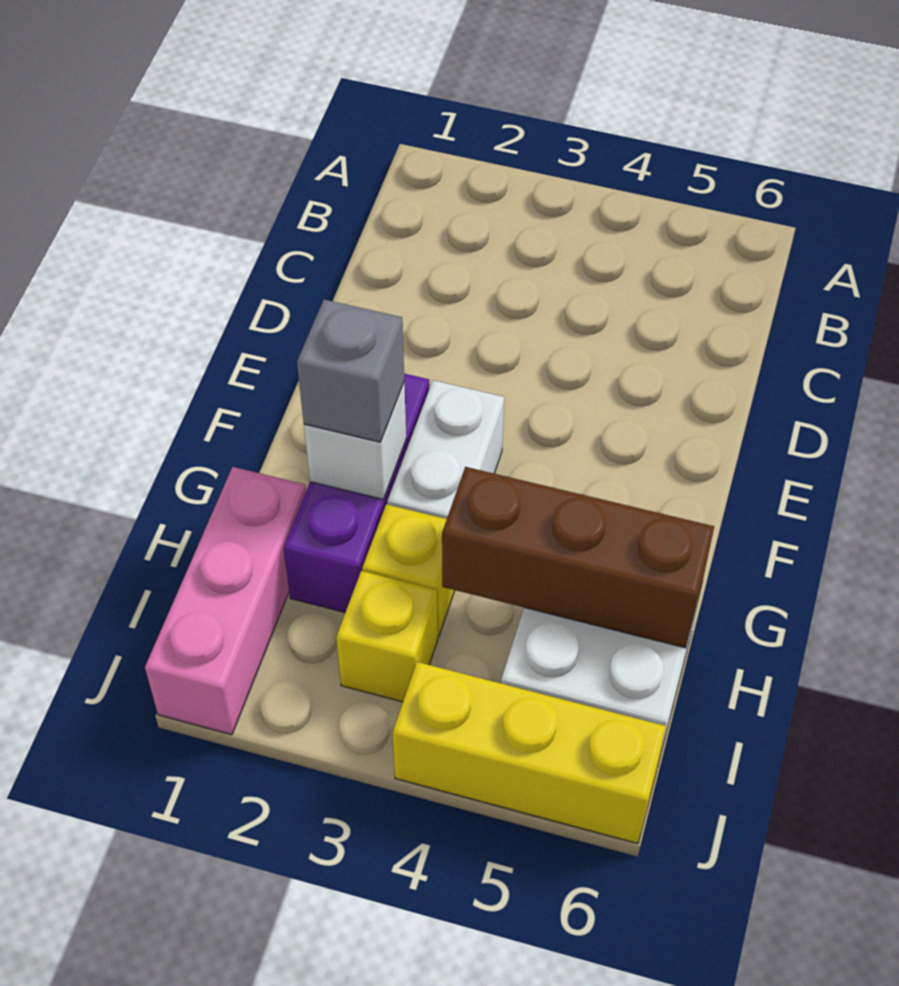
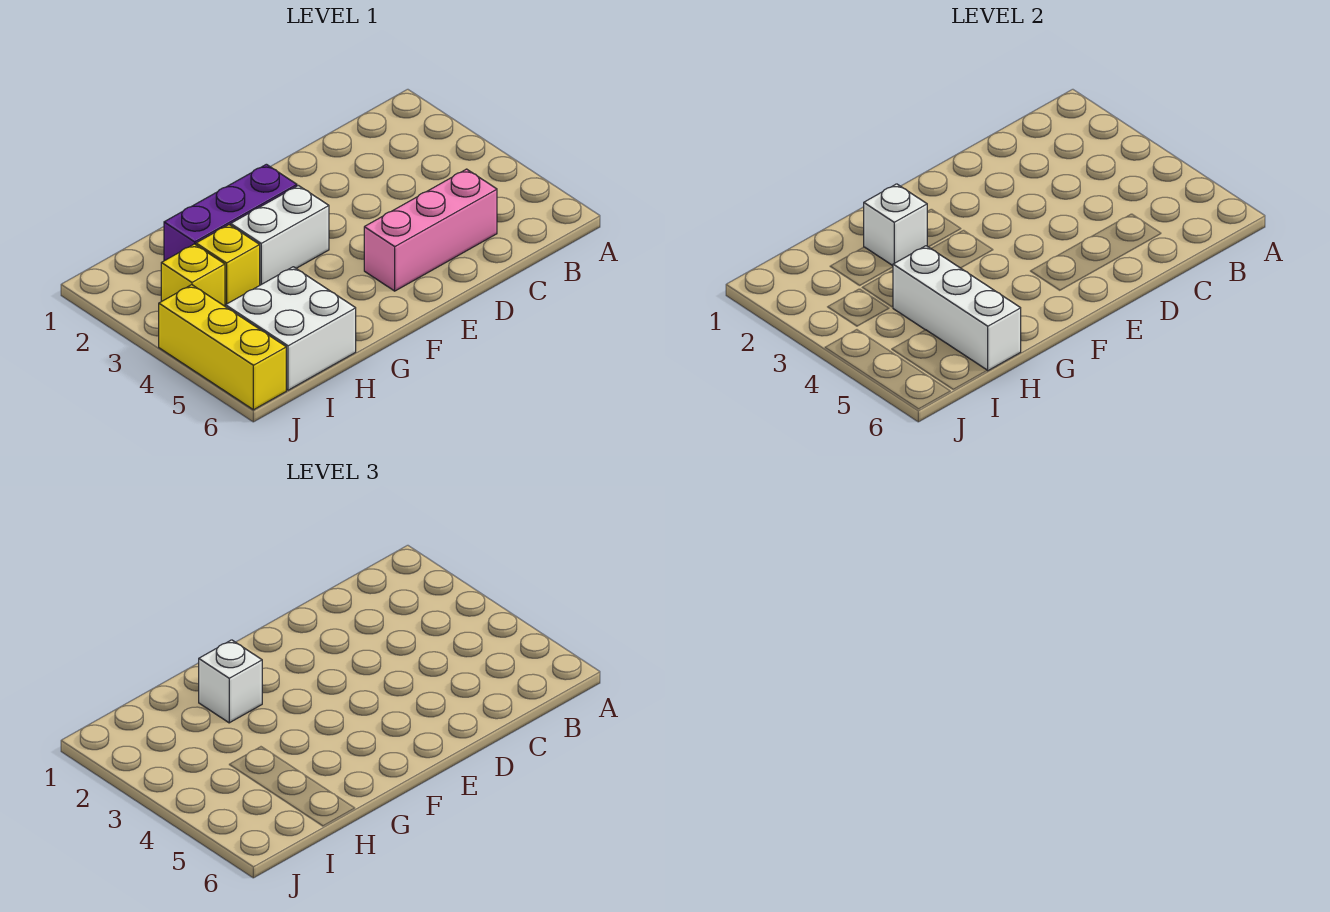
grey 1x1 brick [297,300,404,442] -> white 1x1 brick [199,640,262,723]
pink 1x3 brick [145,467,306,735] -> pink 1x3 brick moved to [364,169,497,291]
brown 1x3 brick [442,467,714,648] -> white 1x3 brick [893,246,1021,371]

